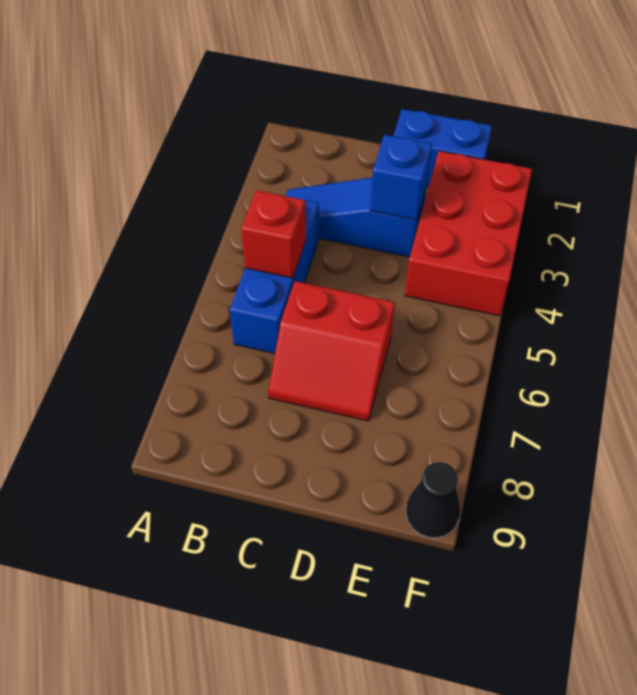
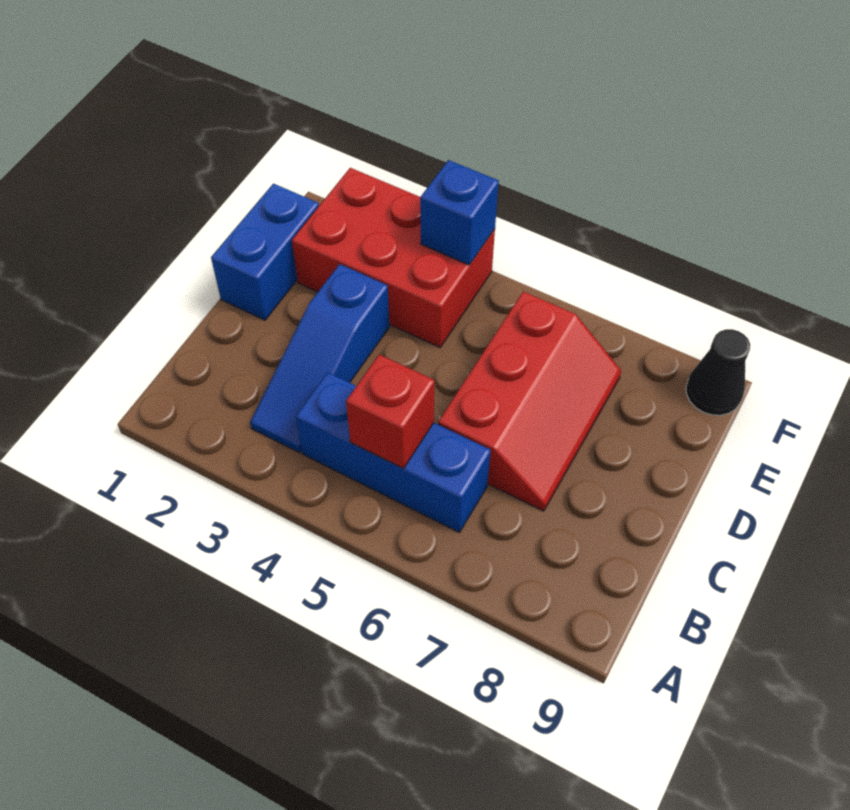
red 2x2 slope [268,281,395,421] -> red 2x3 slope [438,292,621,511]
blue 1x1 brick [370,135,432,220] -> blue 1x1 brick moved to [420,160,499,265]

